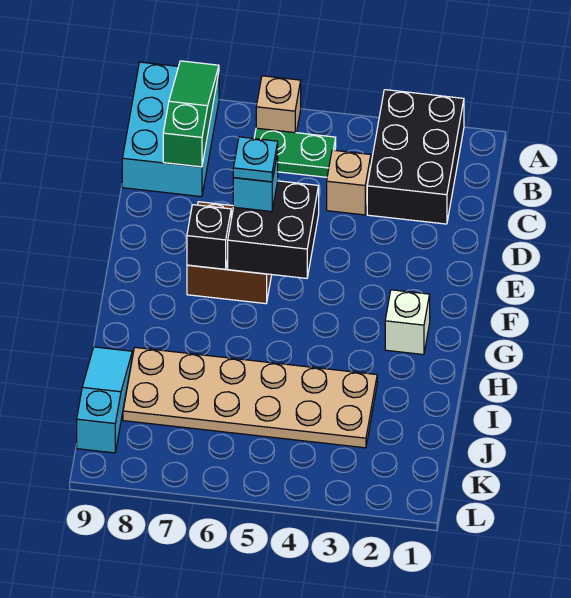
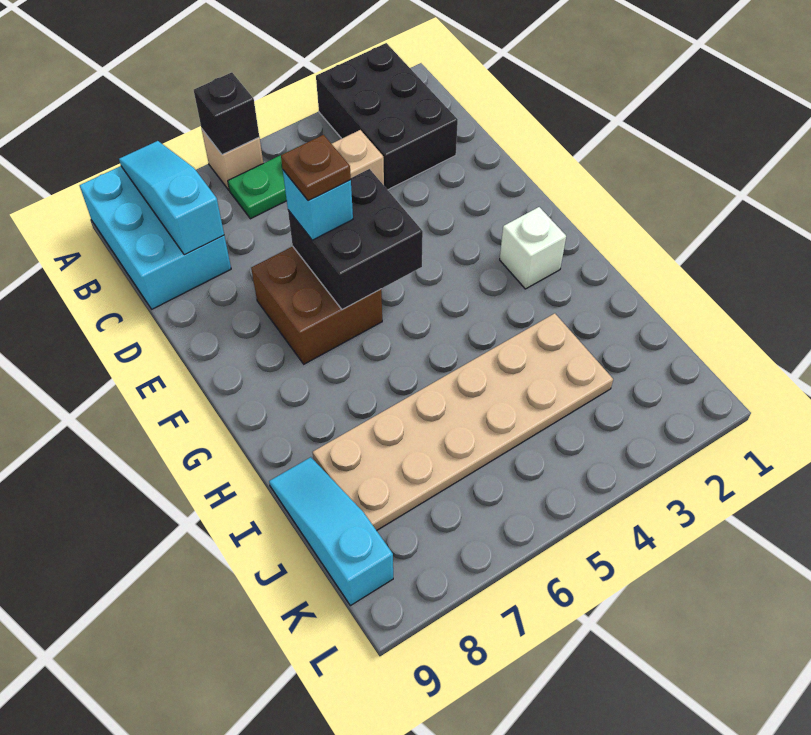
green 1x3 slope [163,61,219,167] -> cyan 1x3 slope [119,141,224,255]
cyan 1x1 plate [233,137,278,182] -> brown 1x1 plate [281,135,351,201]
black 1x1 brick [187,205,231,269] -> black 1x1 brick moved to [194,72,259,155]

